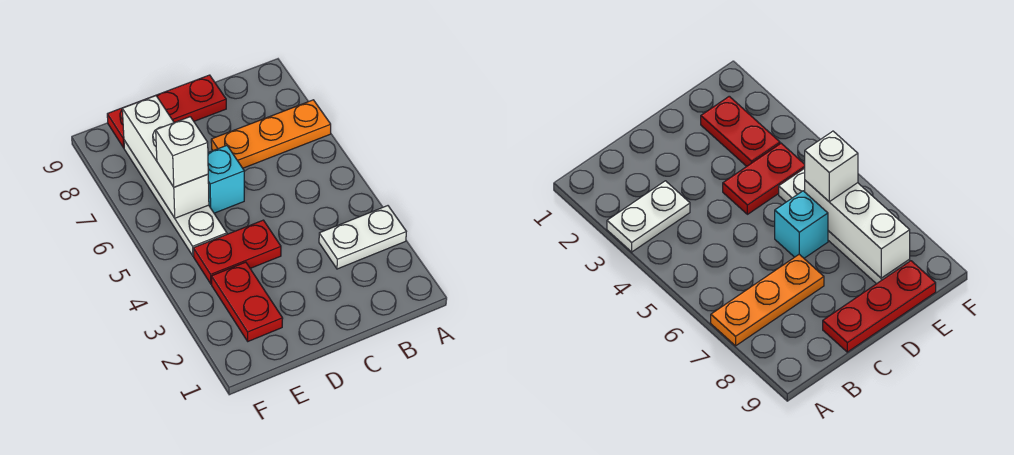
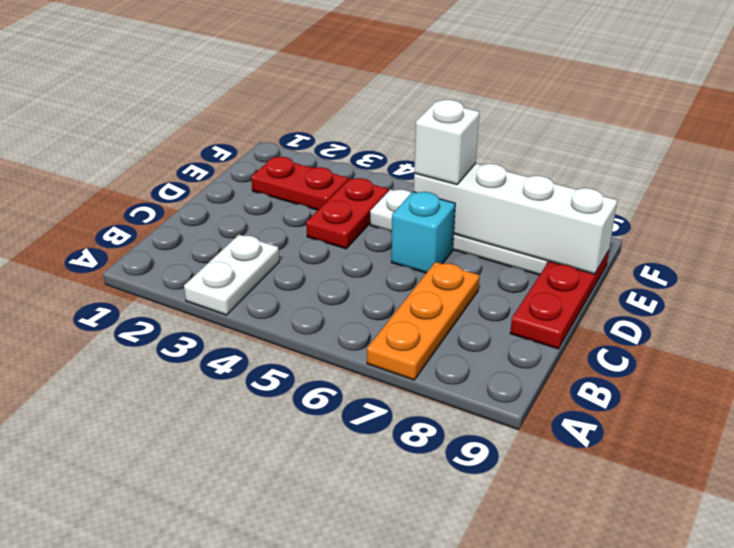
white 1x3 brick [122,96,209,218] -> white 1x4 brick [414,163,617,274]

